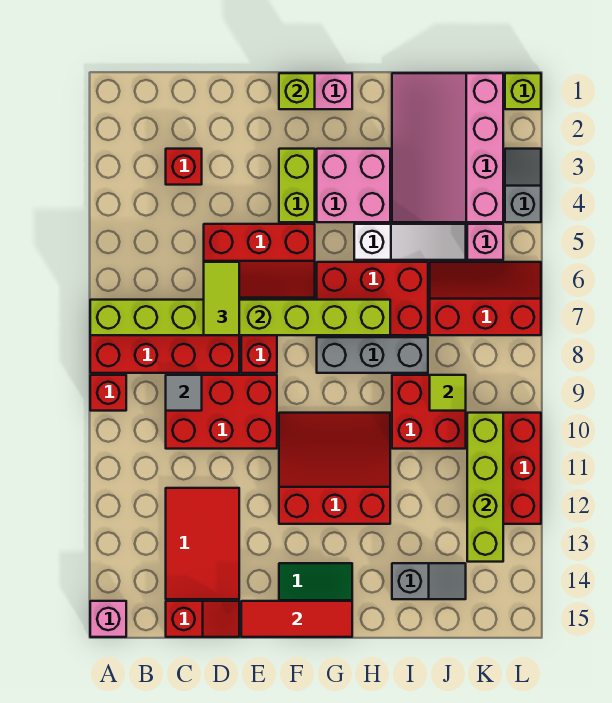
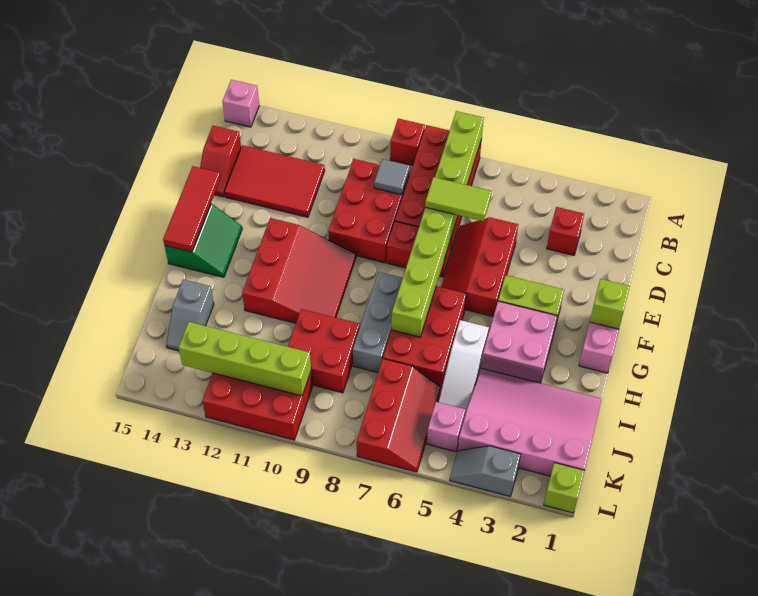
lime 1x1 tile [430,375,466,411] -> none
grey 1x2 slope [505,149,541,222] -> grey 1x2 slope turned to [450,446,520,496]

